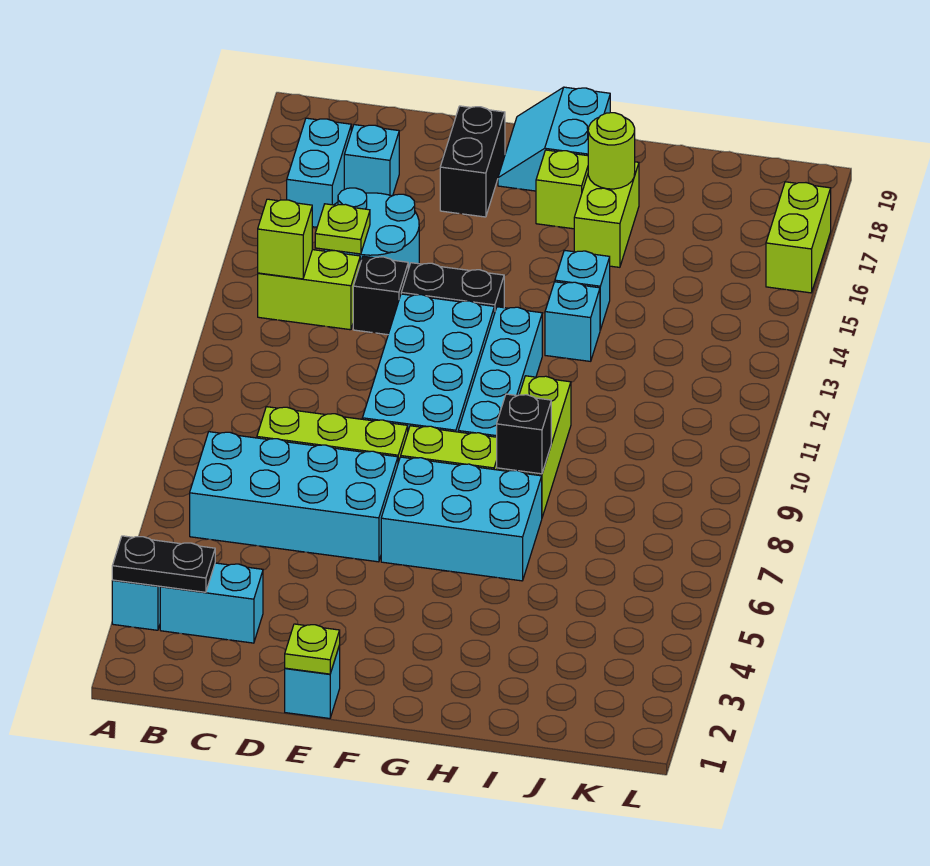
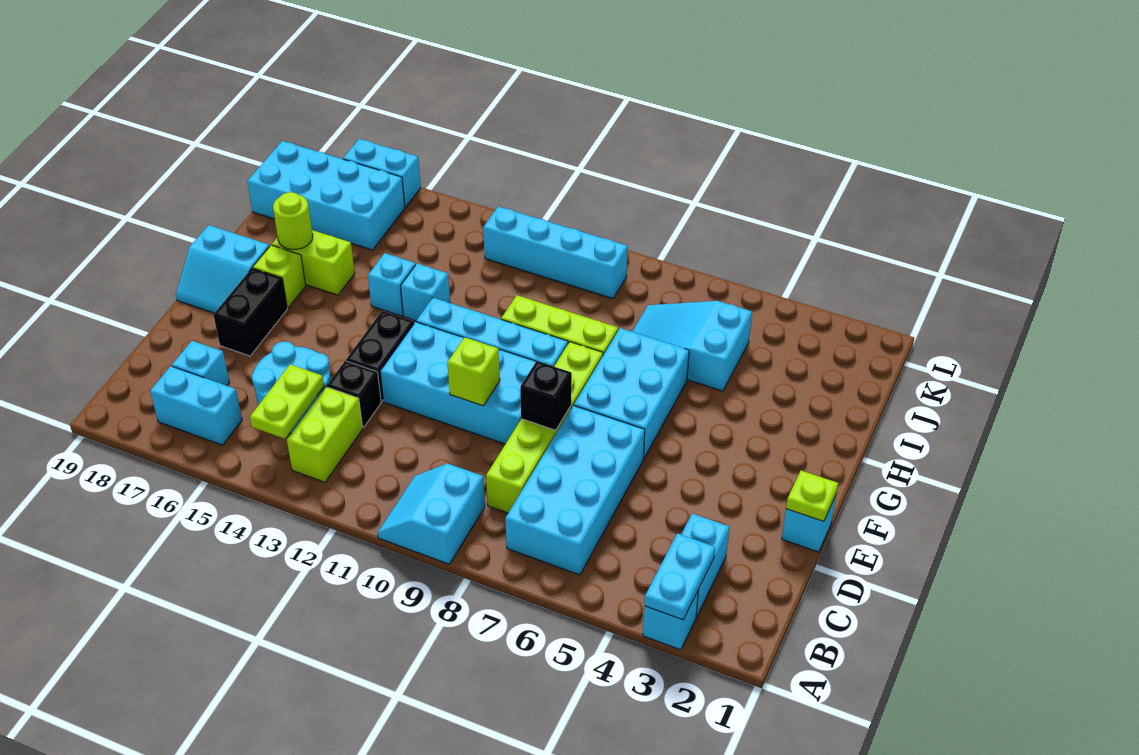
black 1x2 plate [112,536,215,592] -> cyan 1x2 plate [645,534,715,620]
none -> cyan 2x2 slope [377,463,485,564]
lime 1x1 brick [258,199,312,279] -> lime 1x1 brick moved to [447,337,500,406]
lime 1x1 plate [315,204,370,254] -> lime 1x2 plate [250,365,324,439]
black 1x2 brick [440,106,505,217] -> black 1x2 brick turned to [213,268,287,356]
black 1x1 brick [497,394,551,474] -> black 1x1 brick moved to [520,361,572,430]
none -> cyan 2x3 slope [632,301,752,391]
none -> cyan 2x4 brick [247,141,405,250]
none -> cyan 1x4 brick [483,206,628,298]
lime 1x2 brick [766,182,831,293] -> cyan 1x2 brick [343,139,421,207]

